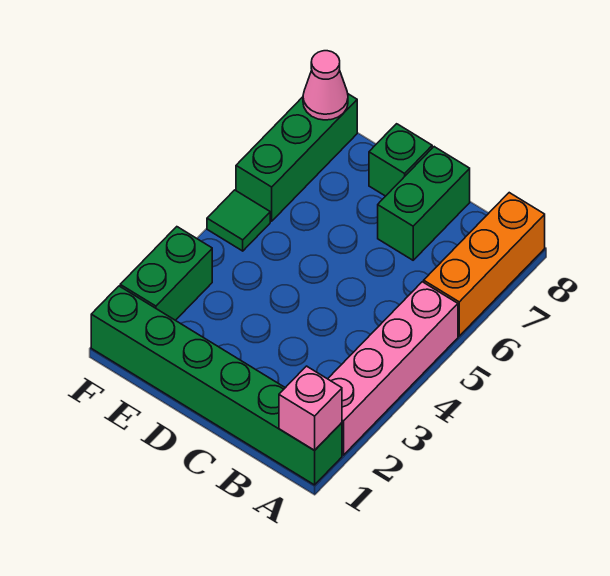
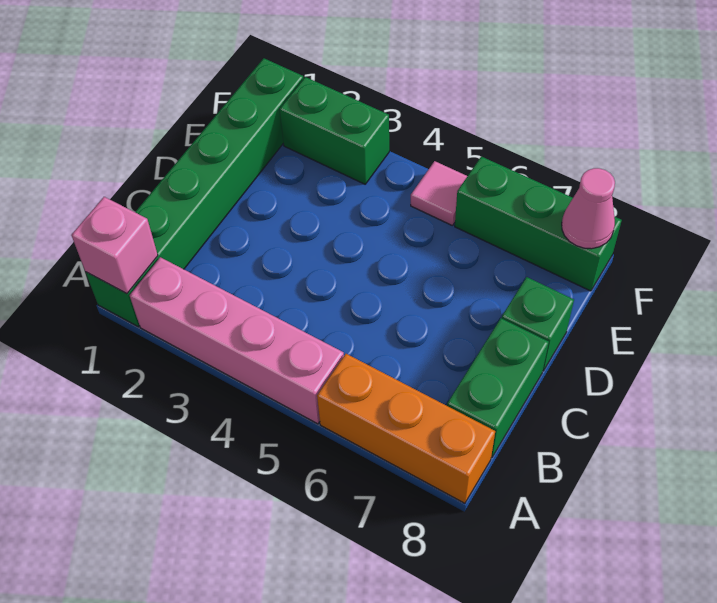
green 1x2 brick [378,147,470,260] -> green 1x2 brick turned to [447,318,549,458]
green 1x1 tile [207,190,270,251] -> pink 1x1 tile [411,161,467,226]

